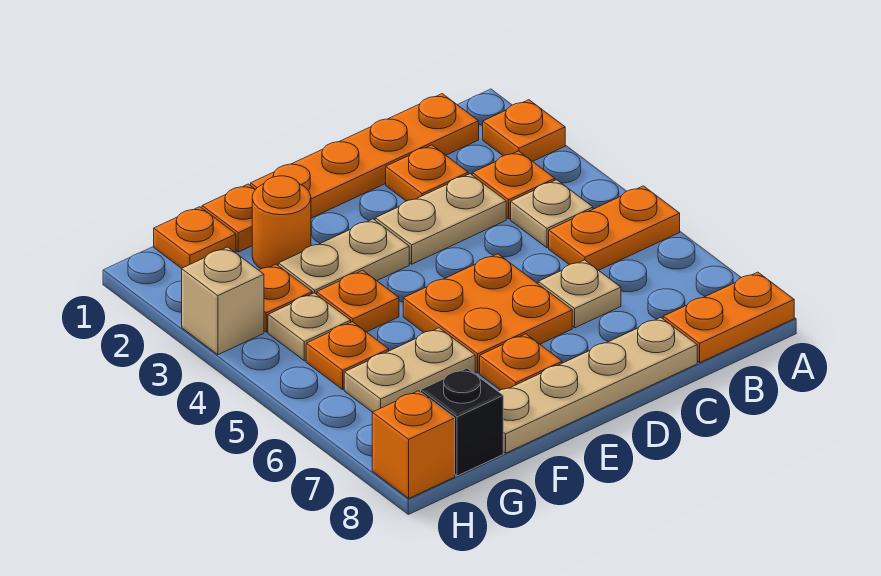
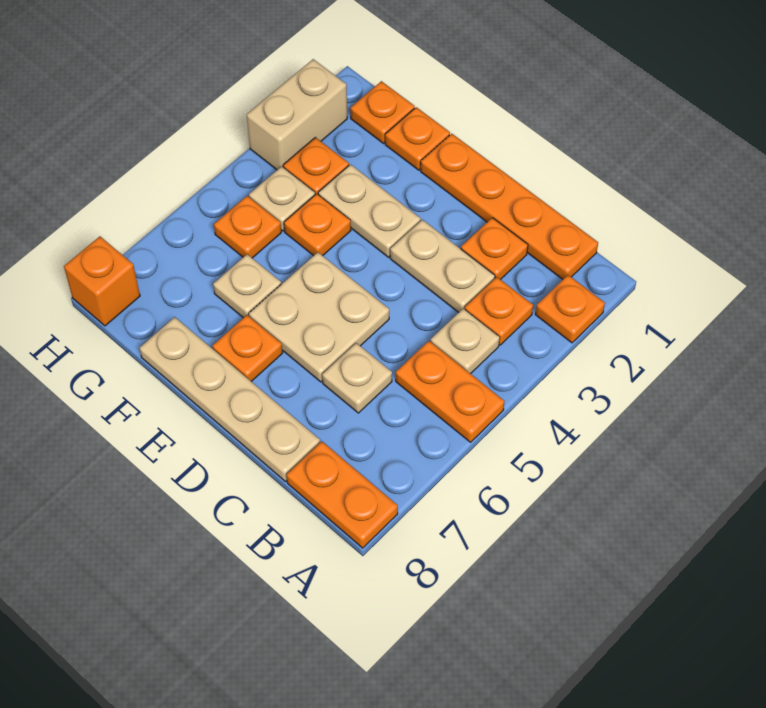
orange 2x2 plate [403,254,572,373] -> tan 2x2 plate [249,252,389,382]
orange 1x1 round brick [252,176,311,269] -> none
tan 1x2 plate [344,328,475,412] -> tan 1x1 plate [213,254,281,318]
black 1x1 brick [421,368,503,476] -> none
tan 1x1 brick [182,247,264,355] -> tan 1x2 brick [247,59,347,170]

